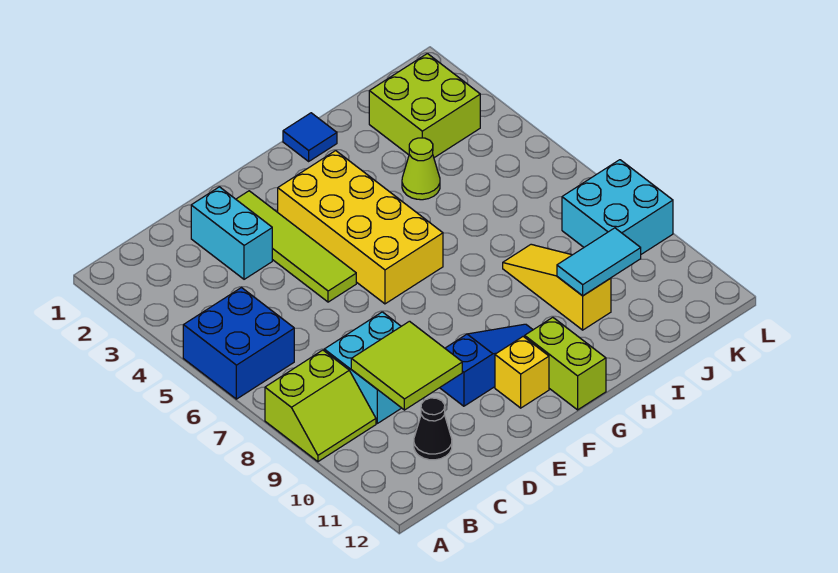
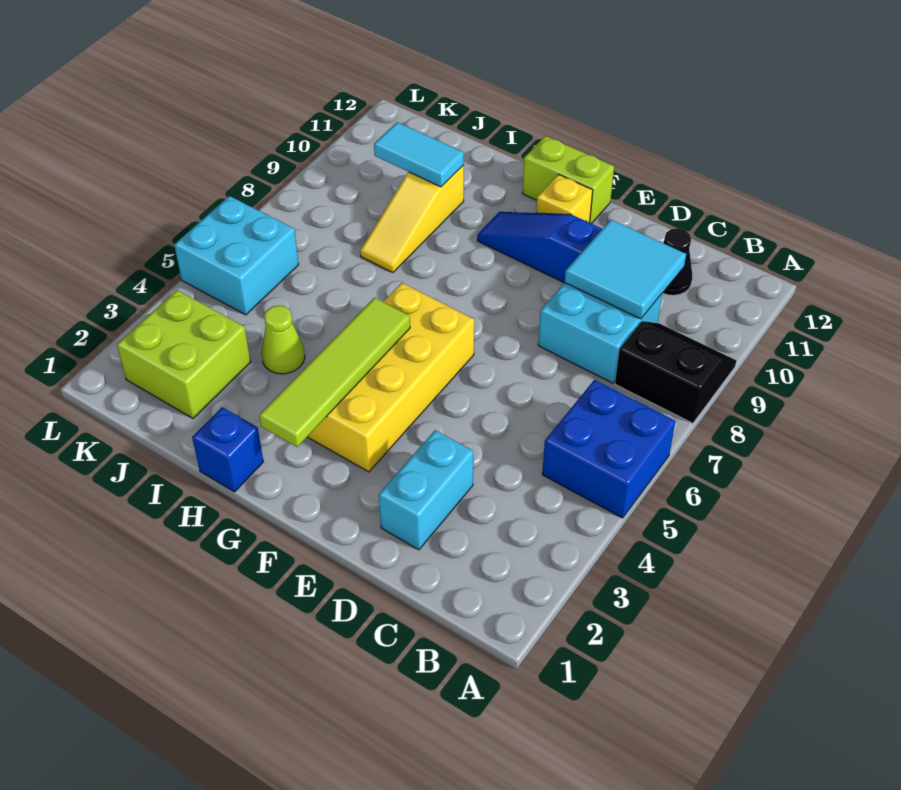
lime 2x2 slope [265,350,376,462] -> black 2x2 slope [615,321,736,423]
lime 2x2 tile [351,321,462,410] -> cyan 2x2 tile [565,220,686,319]
lime 1x4 tile [236,191,356,302] -> lime 1x4 tile moved to [259,298,410,447]
lime 1x2 brick [525,317,606,410] -> lime 1x2 brick turned to [522,136,614,224]
blue 1x1 tile [283,113,337,161] -> blue 1x1 brick [192,407,263,492]
cyan 2x2 brick [562,160,673,254] -> cyan 2x2 brick moved to [174,196,299,315]

